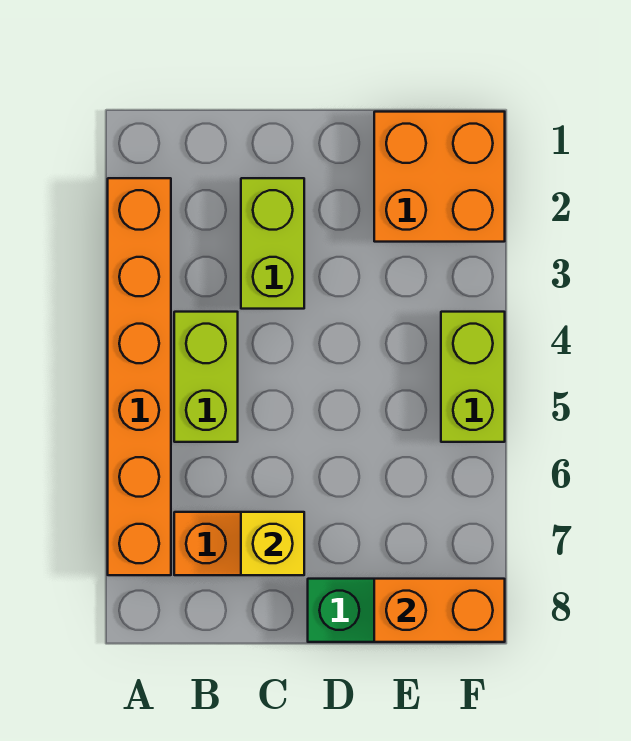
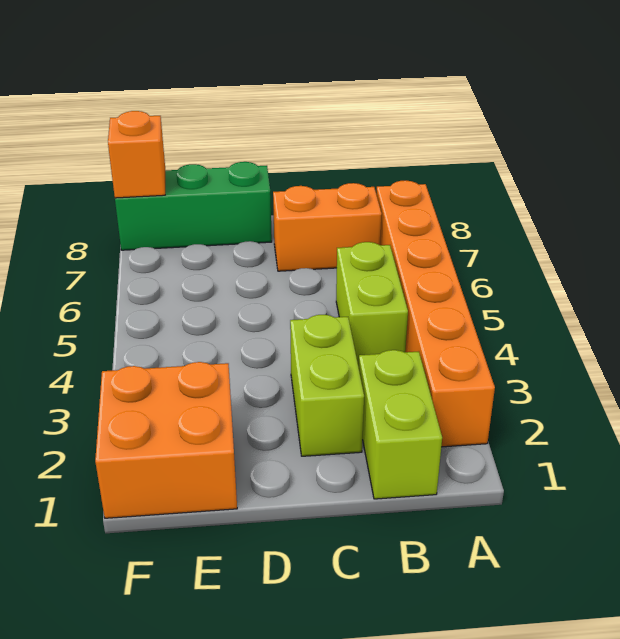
yellow 1x1 brick [241,512,304,575] -> none
orange 1x2 brick [374,579,505,642] -> orange 1x1 brick [108,111,165,198]
lime 1x2 brick [441,312,505,442] -> lime 1x2 brick moved to [359,350,442,499]

